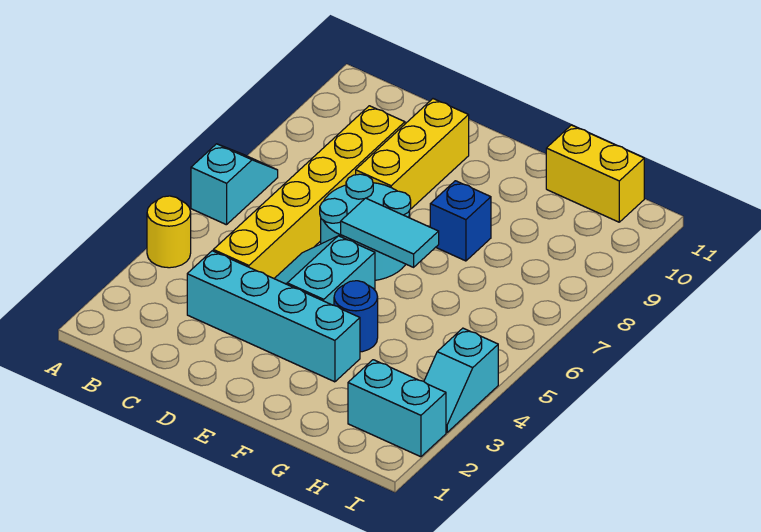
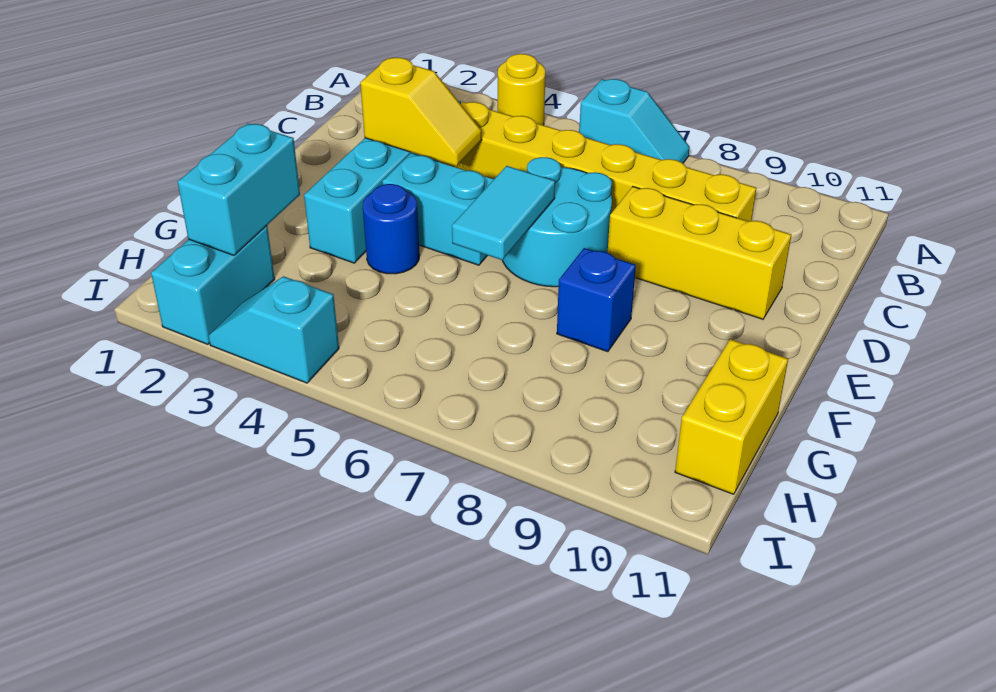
none -> yellow 1x2 slope [360,58,482,166]
none -> cyan 1x2 brick [178,123,300,255]

